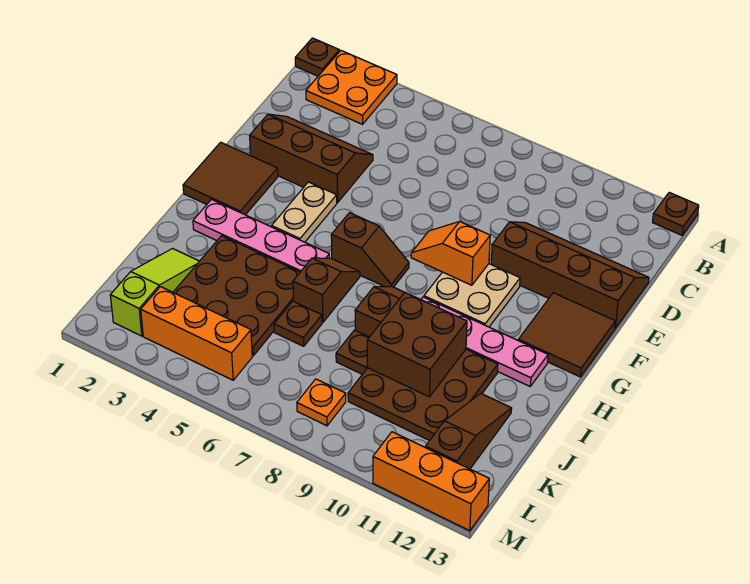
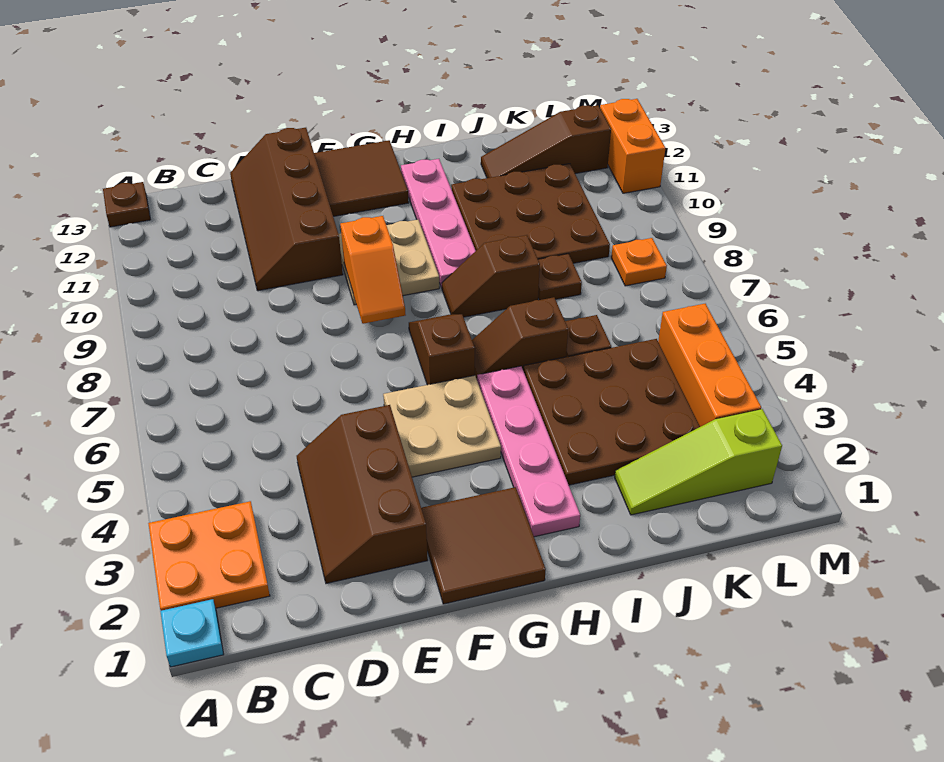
brown 1x1 plate [295,38,339,76] -> cyan 1x1 plate [160,599,224,667]
tan 1x2 plate [272,182,337,242] -> tan 2x2 plate [383,375,501,477]
brown 2x2 brick [367,293,467,397] -> none
orange 1x3 brick [373,432,489,531] -> orange 1x2 brick [600,99,665,193]

